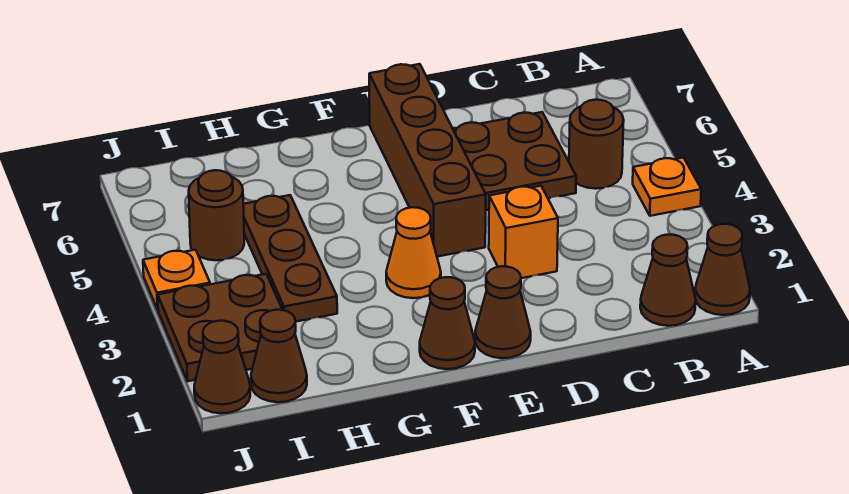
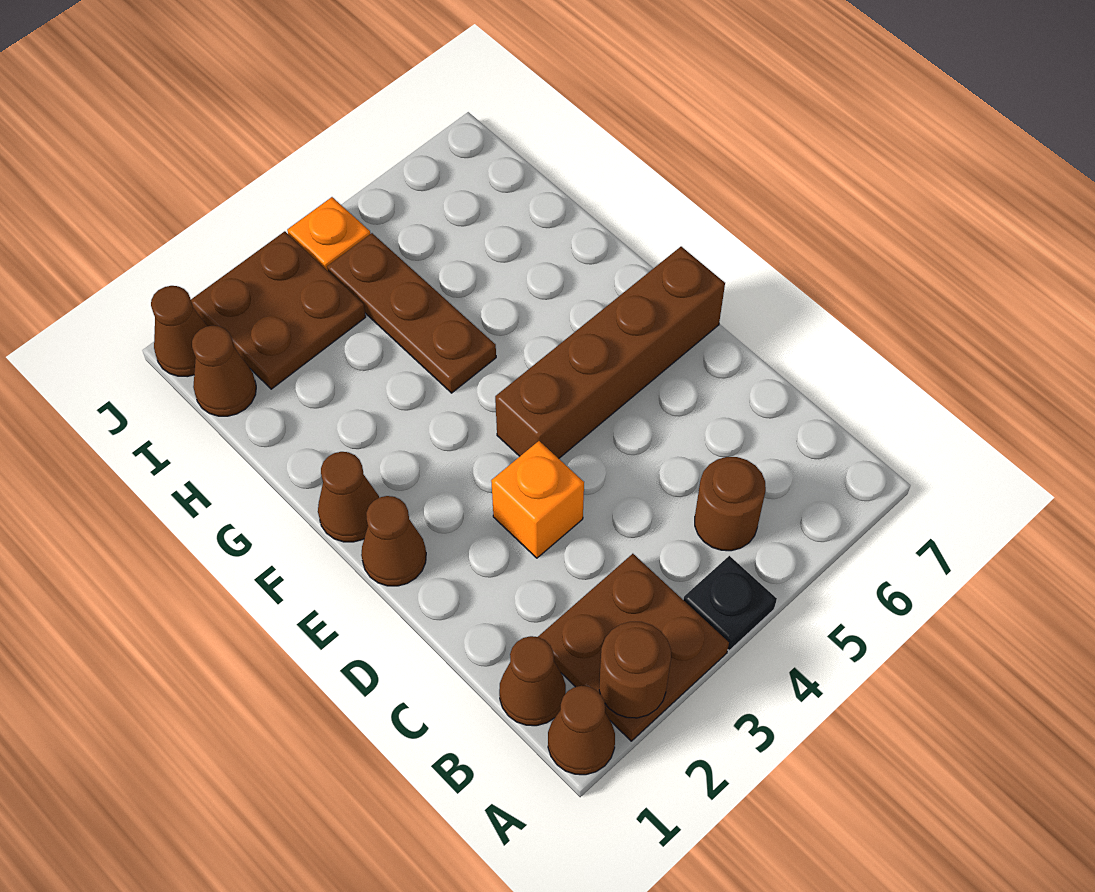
orange 1x1 plate [633,158,701,216] -> black 1x1 plate [683,556,777,651]
brown 2x2 plate [453,112,576,210] -> brown 2x2 plate moved to [538,554,729,741]
orange 1x1 cone [386,207,441,298] -> none
brown 1x3 plate [243,195,337,322] -> brown 1x3 plate turned to [327,233,496,393]
brown 1x1 round brick [189,170,244,260] -> brown 1x1 round brick moved to [599,622,671,718]

